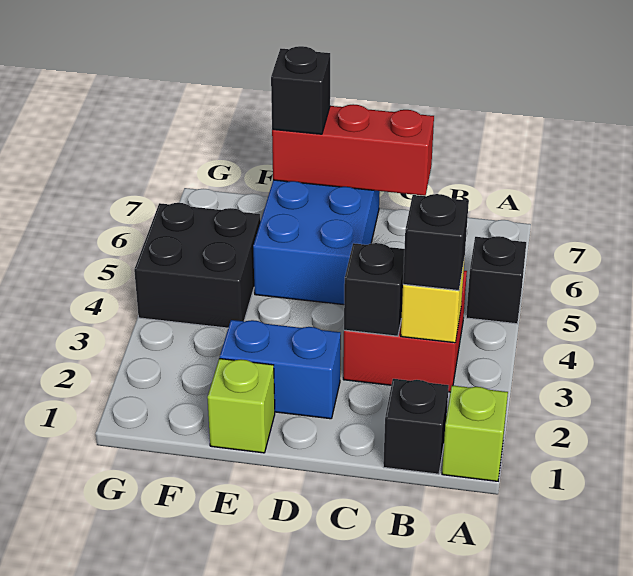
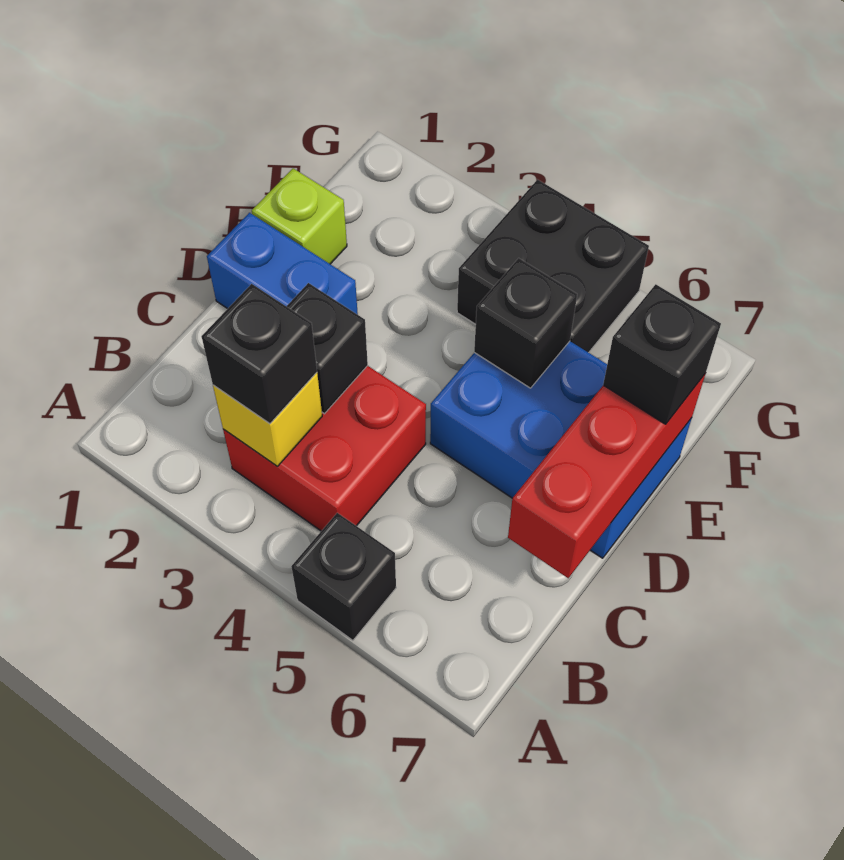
lime 1x1 brick [442,385,508,481] -> none
black 1x1 brick [383,379,449,474] -> black 1x1 brick moved to [474,258,577,388]
blue 1x2 brick [220,320,341,419] -> blue 1x2 brick turned to [207,213,358,314]

